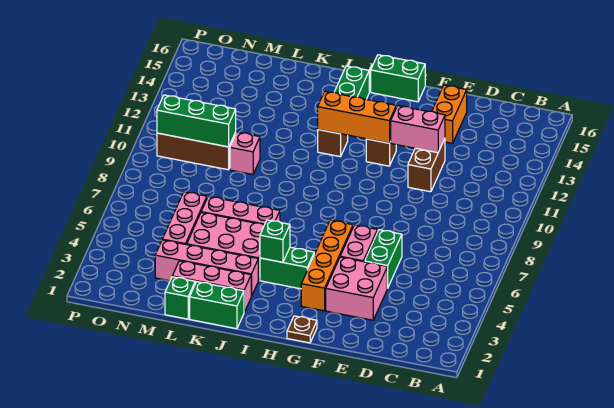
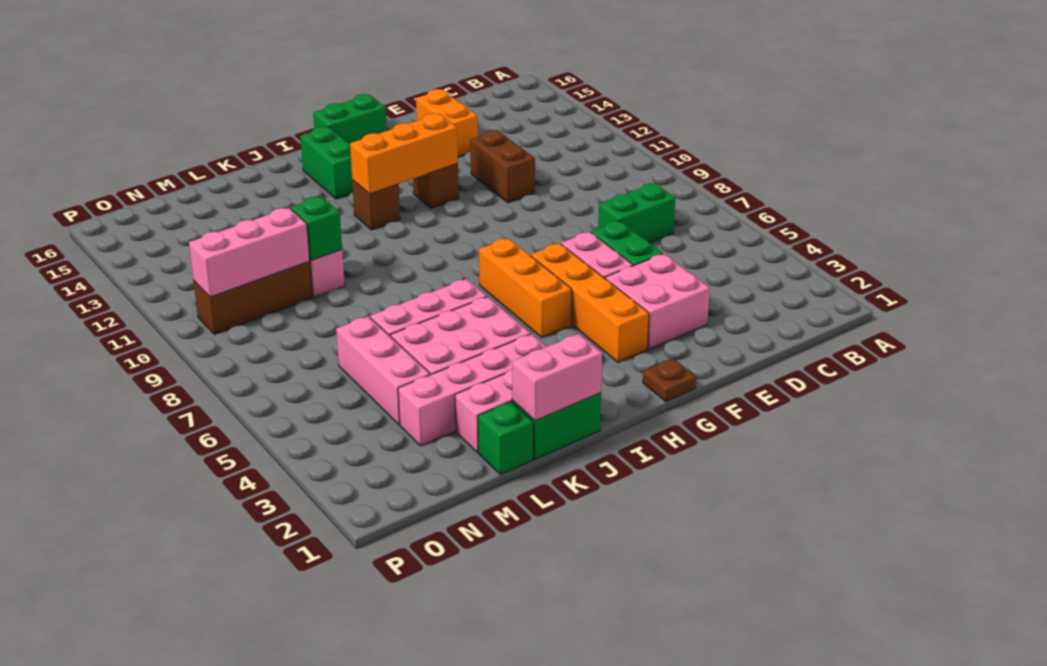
pink 1x2 brick [390,106,445,153] -> pink 1x2 brick moved to [512,334,602,421]
green 1x2 brick [260,247,314,289] -> green 1x2 brick moved to [598,183,675,243]
none -> orange 1x3 brick [479,238,572,338]
green 1x1 brick [260,220,290,262] -> green 1x1 brick moved to [291,196,342,260]
green 1x3 brick [157,95,236,147] -> pink 1x3 brick [189,208,310,297]

